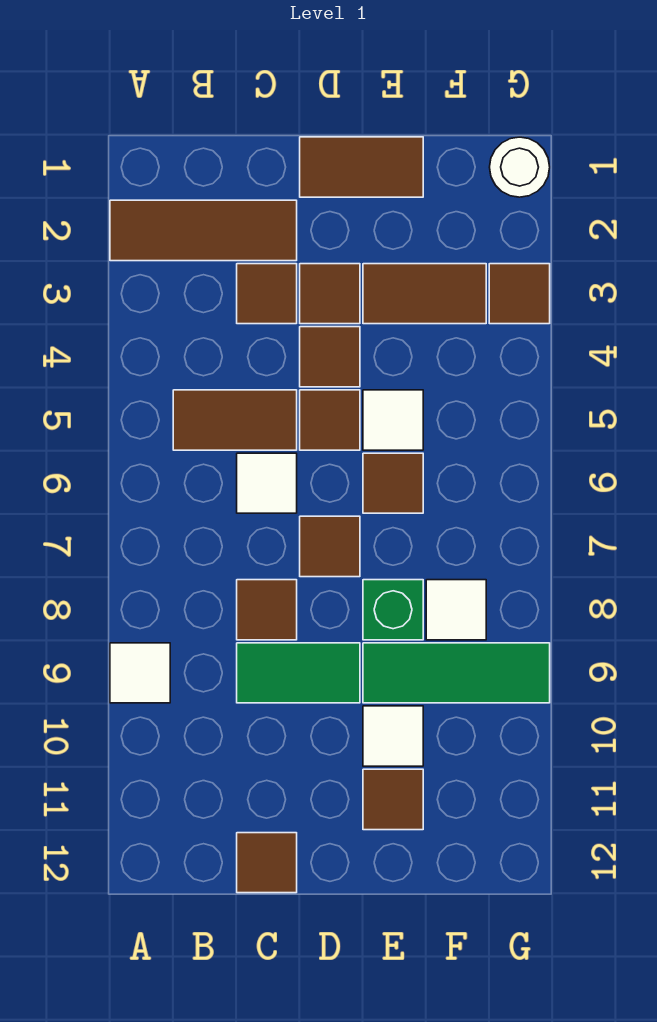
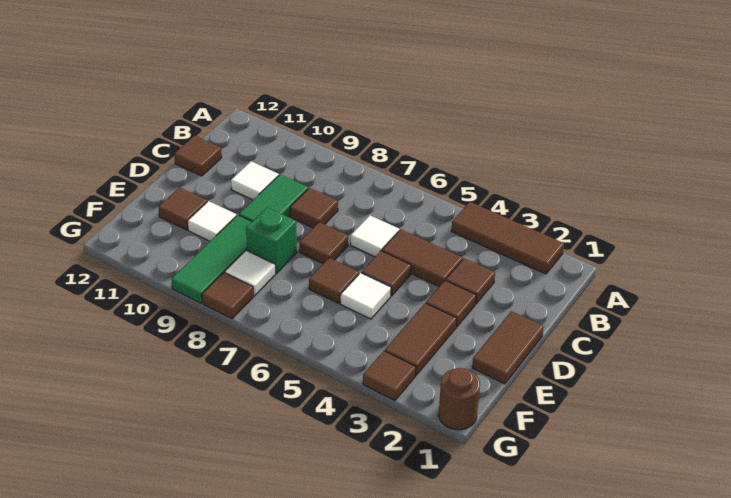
brown 1x3 tile [110,200,297,261] -> brown 1x3 tile turned to [451,202,564,274]
white 1x1 tile [110,643,170,703] -> white 1x1 tile moved to [231,161,279,200]
brown 1x2 tile [173,390,297,450] -> brown 1x2 tile turned to [382,230,463,287]
brown 1x1 tile [300,327,360,387] -> brown 1x1 tile moved to [202,273,254,319]
white 1x1 round brick [490,137,550,197] -> brown 1x1 round brick [438,368,480,430]

